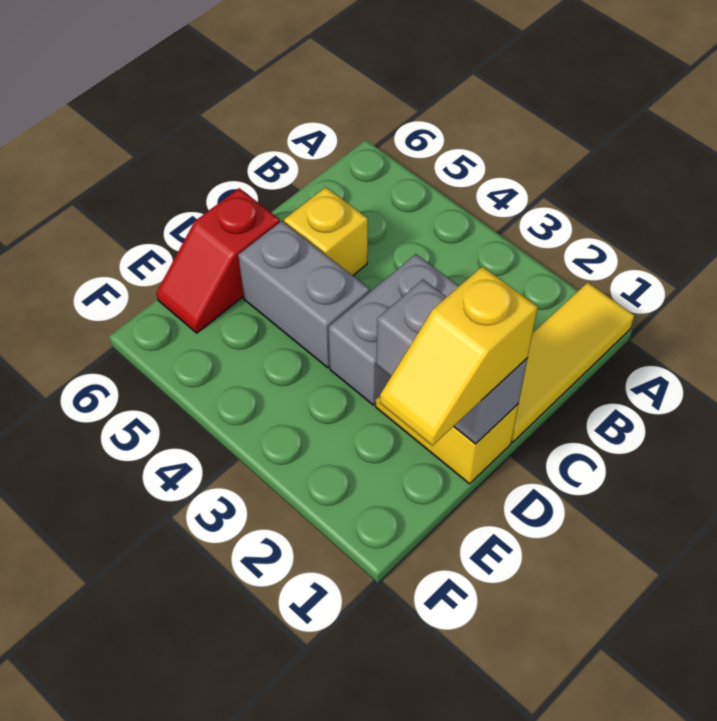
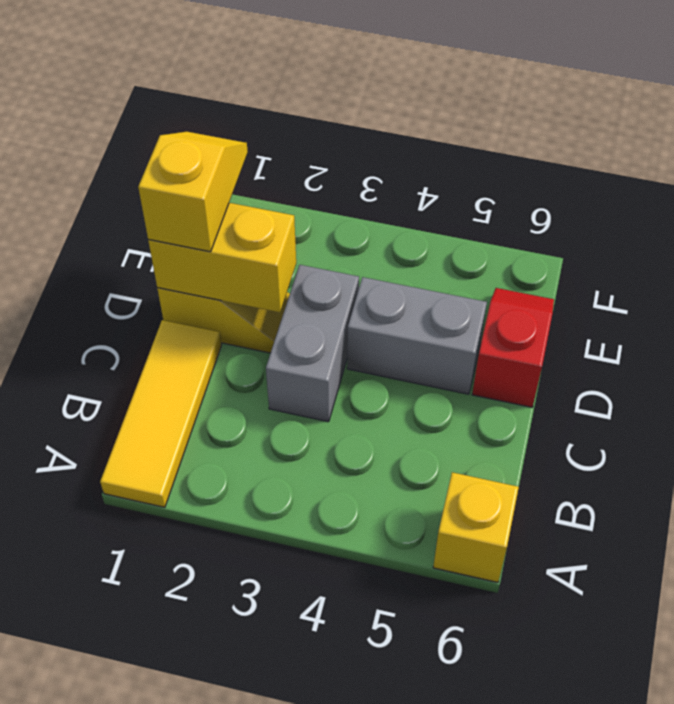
yellow 1x1 brick [284,187,368,276] -> yellow 1x1 brick moved to [433,472,519,582]
grey 1x2 brick [376,280,528,444] -> yellow 1x2 brick [148,203,296,312]

